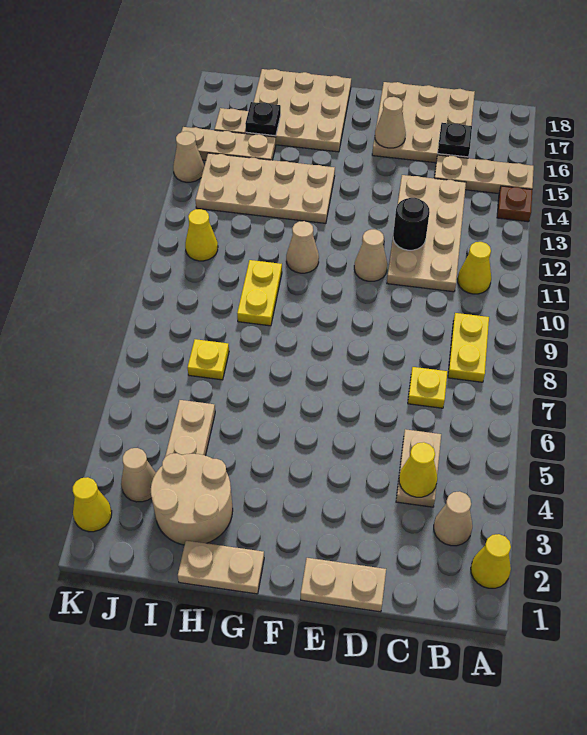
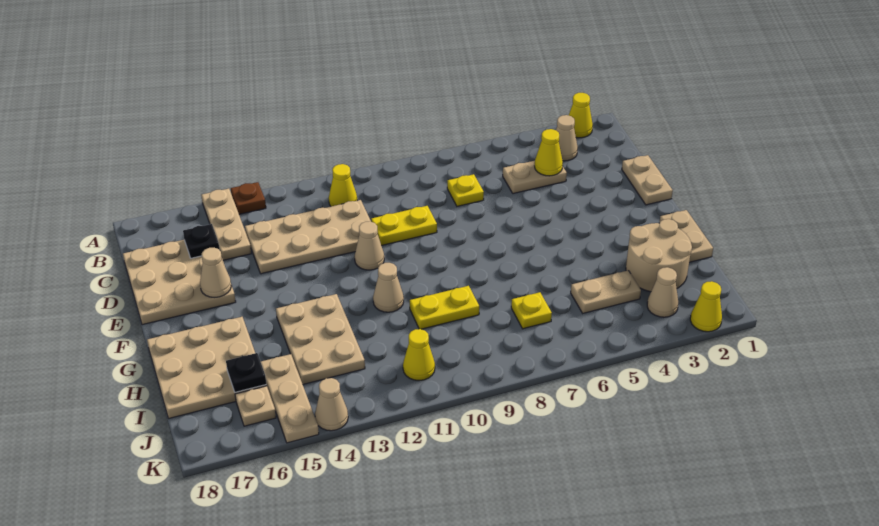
yellow 1x2 plate [448,313,489,382] -> yellow 1x2 plate moved to [371,206,437,246]
black 1x1 round brick [393,198,430,250] -> none
tan 2x4 plate [195,153,335,223] -> tan 2x3 plate [276,294,365,384]

